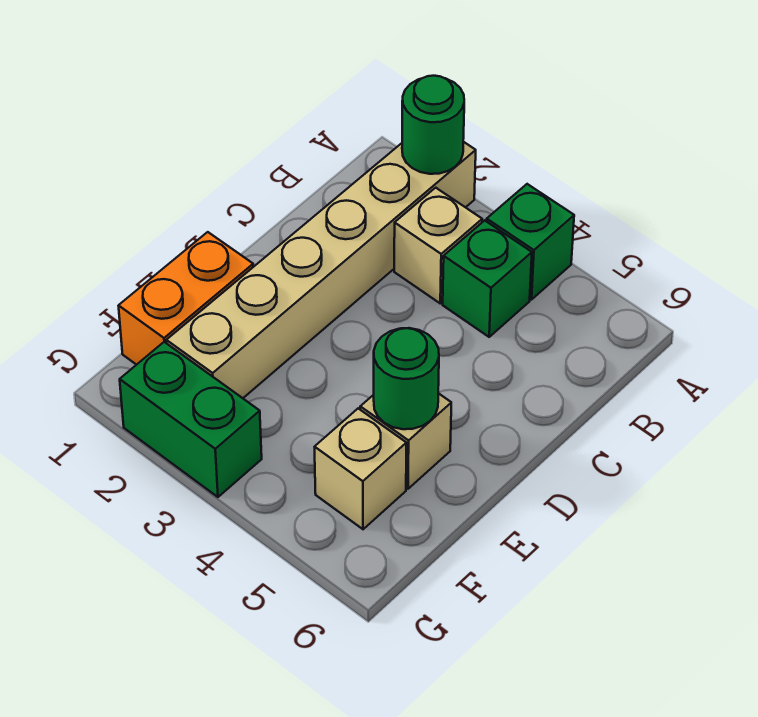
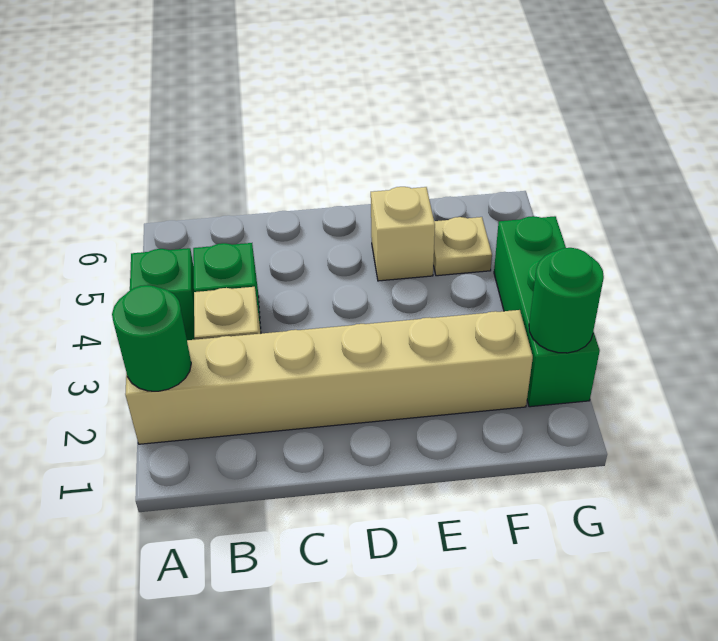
orange 1x2 brick [119,232,253,365] -> none
green 1x1 round brick [374,328,439,429] -> green 1x1 round brick moved to [529,248,604,353]
tan 1x1 brick [315,408,406,529] -> tan 1x1 plate [433,217,492,276]
green 1x2 brick [120,342,262,497] -> green 1x3 brick [494,216,600,407]

